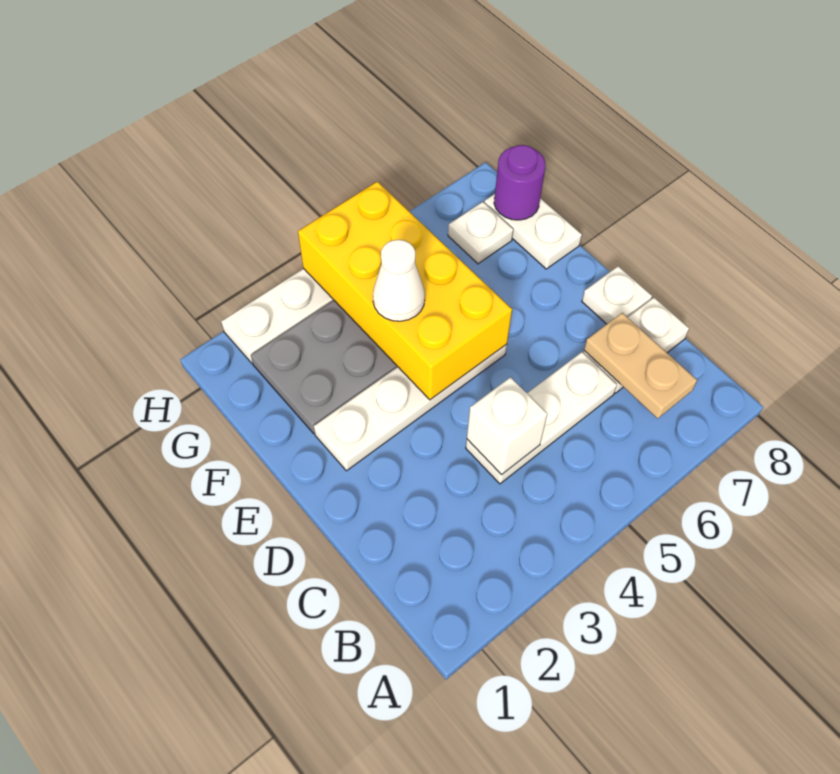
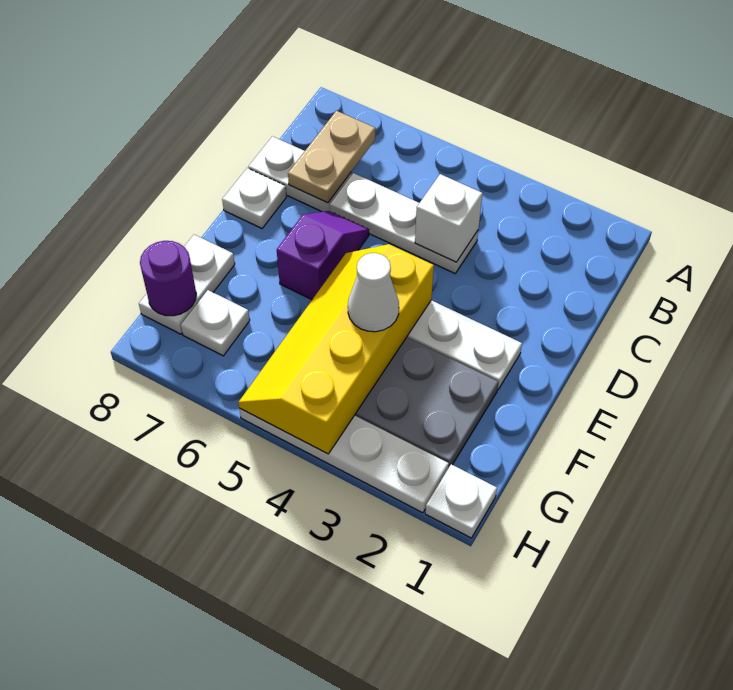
none -> purple 1x2 slope [277,211,369,300]
yellow 2x4 brick [298,182,512,400] -> yellow 2x4 slope [238,244,434,454]
none -> white 1x1 plate [425,464,497,538]

